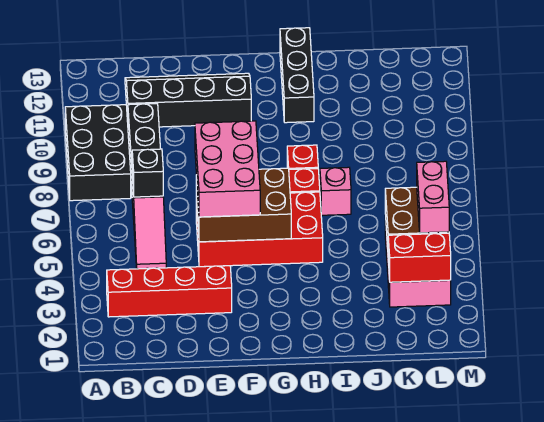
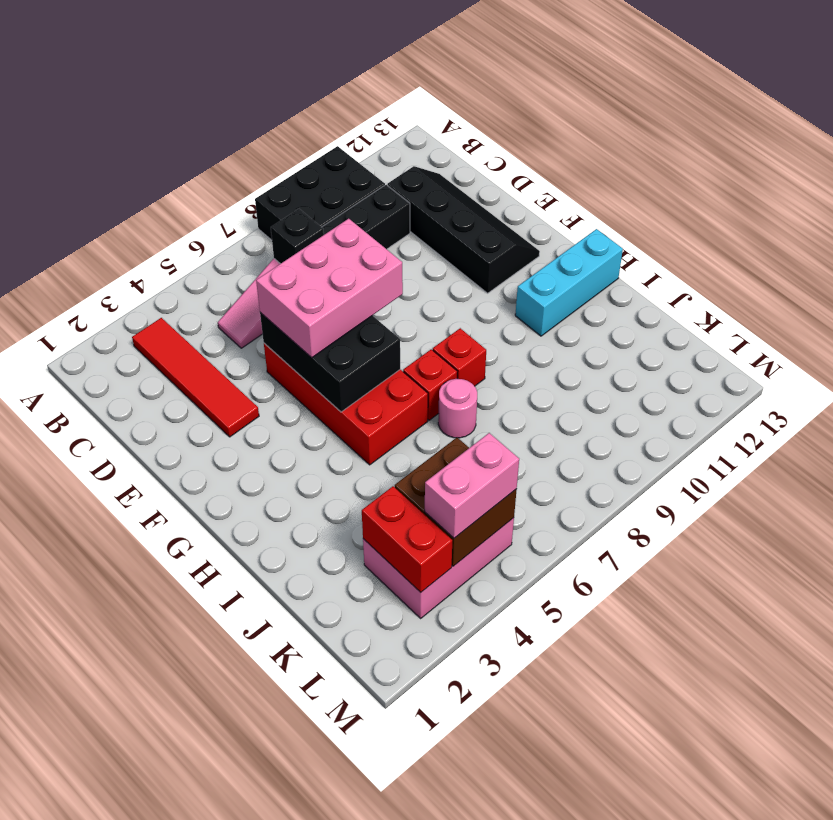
red 1x4 brick [107,266,232,317] -> red 1x4 tile [132,318,259,437]
brown 2x3 brick [196,168,291,242] -> black 2x3 brick [260,312,400,412]
black 1x3 brick [280,28,314,123] -> cyan 1x3 brick [515,229,623,336]
pink 1x1 brick [320,167,351,215] -> pink 1x1 round brick [438,379,477,438]

